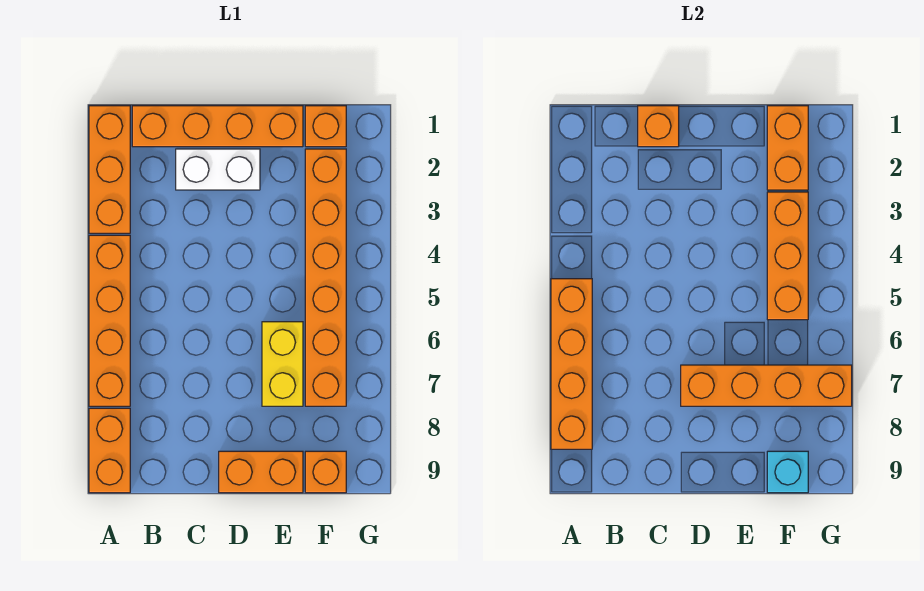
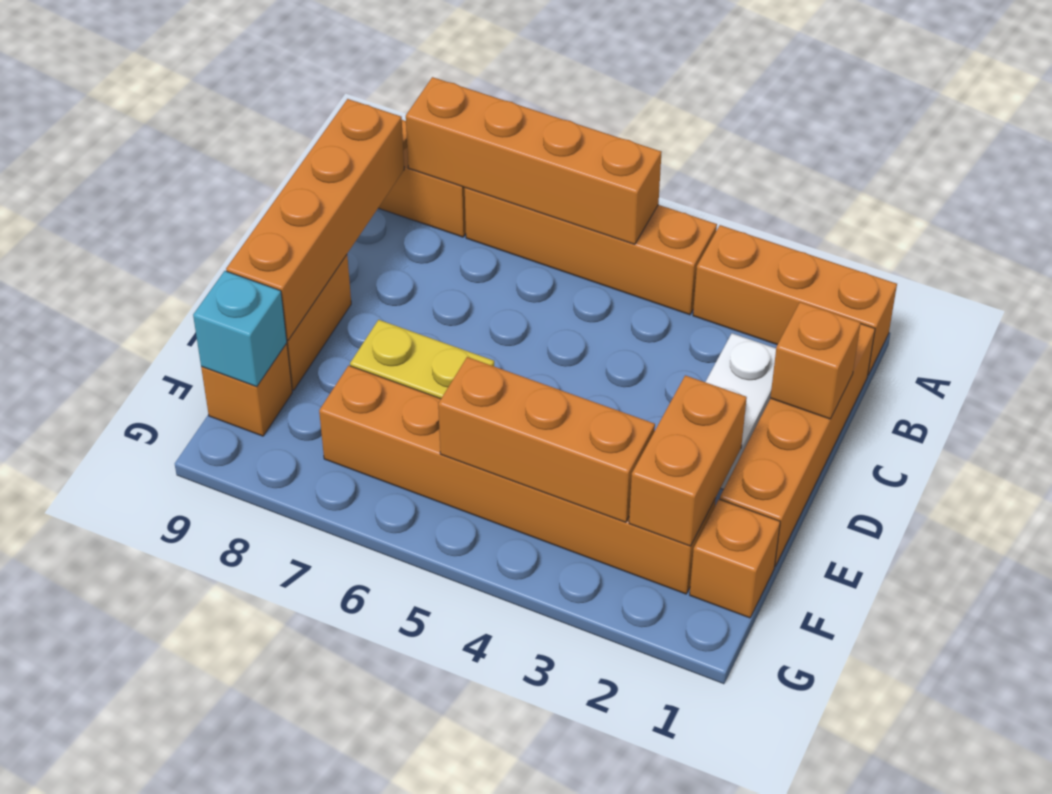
orange 1x4 brick [681,365,852,406] -> orange 1x4 brick moved to [226,99,404,340]
orange 1x2 brick [767,106,808,190] -> orange 1x2 brick turned to [629,375,747,546]

